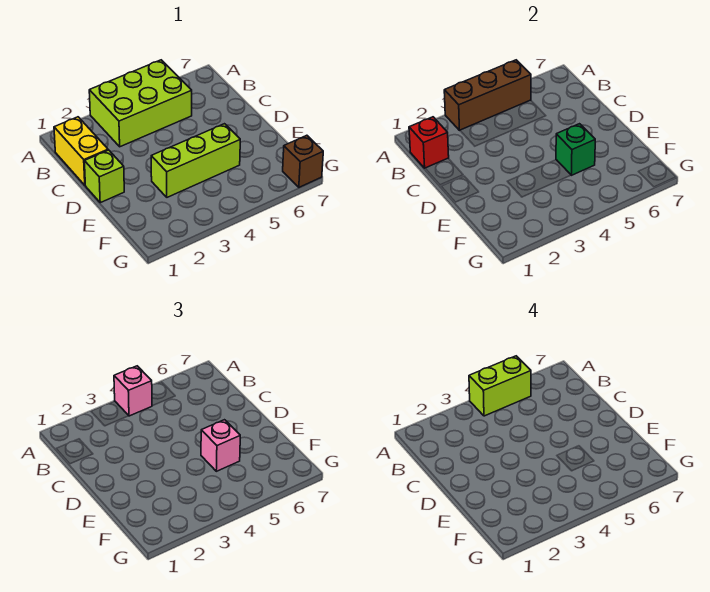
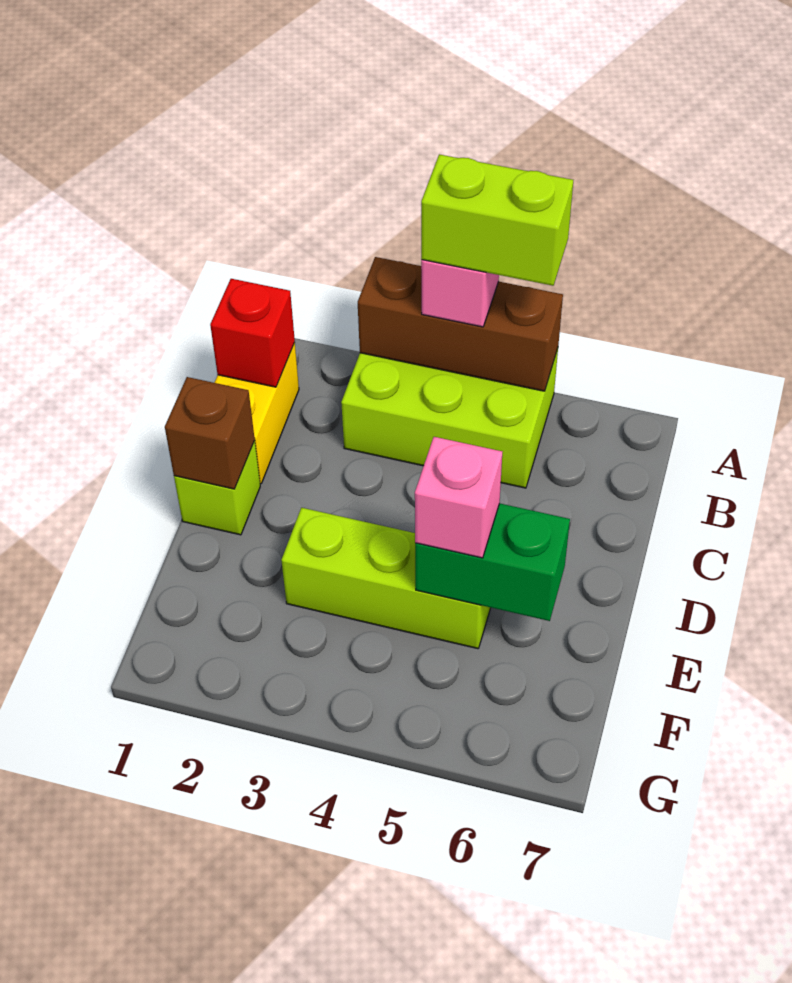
green 1x1 brick [556,124,595,175] -> green 1x2 brick [415,503,570,621]
brown 1x1 brick [283,135,323,187] -> brown 1x1 brick moved to [165,377,255,489]

